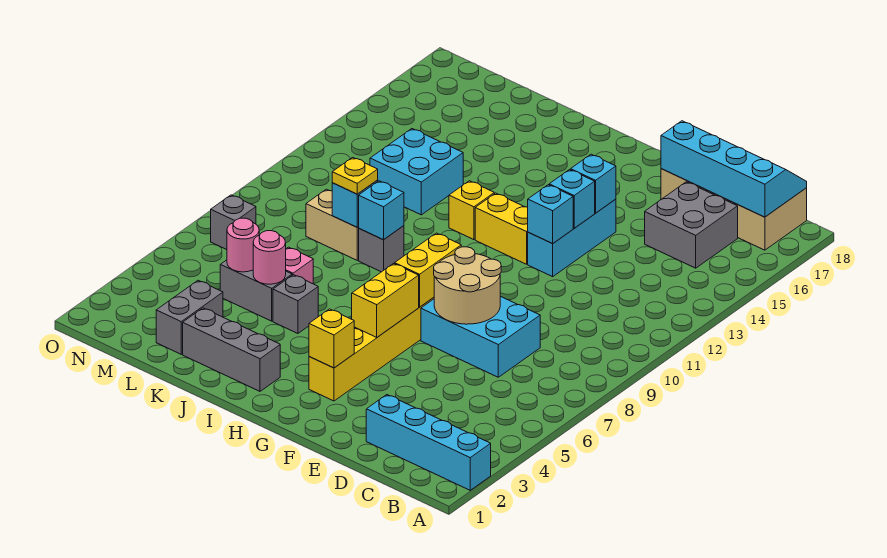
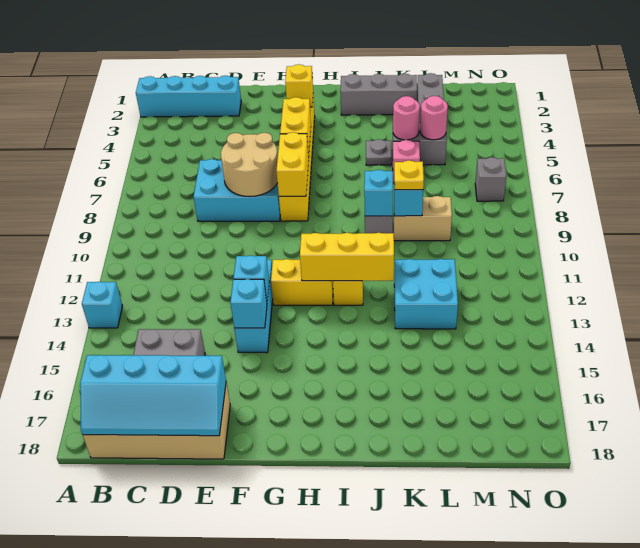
cyan 1x1 brick [528,185,573,244] -> cyan 1x1 brick moved to [82,282,122,328]
none -> yellow 1x3 brick [300,233,394,281]
grey 1x1 brick [273,275,318,333] -> grey 1x1 plate [366,139,392,165]

